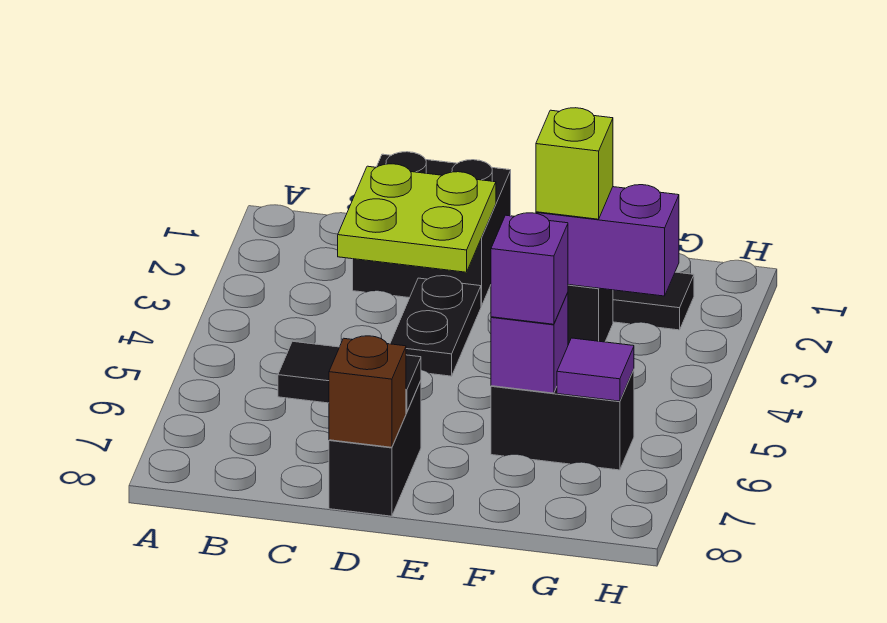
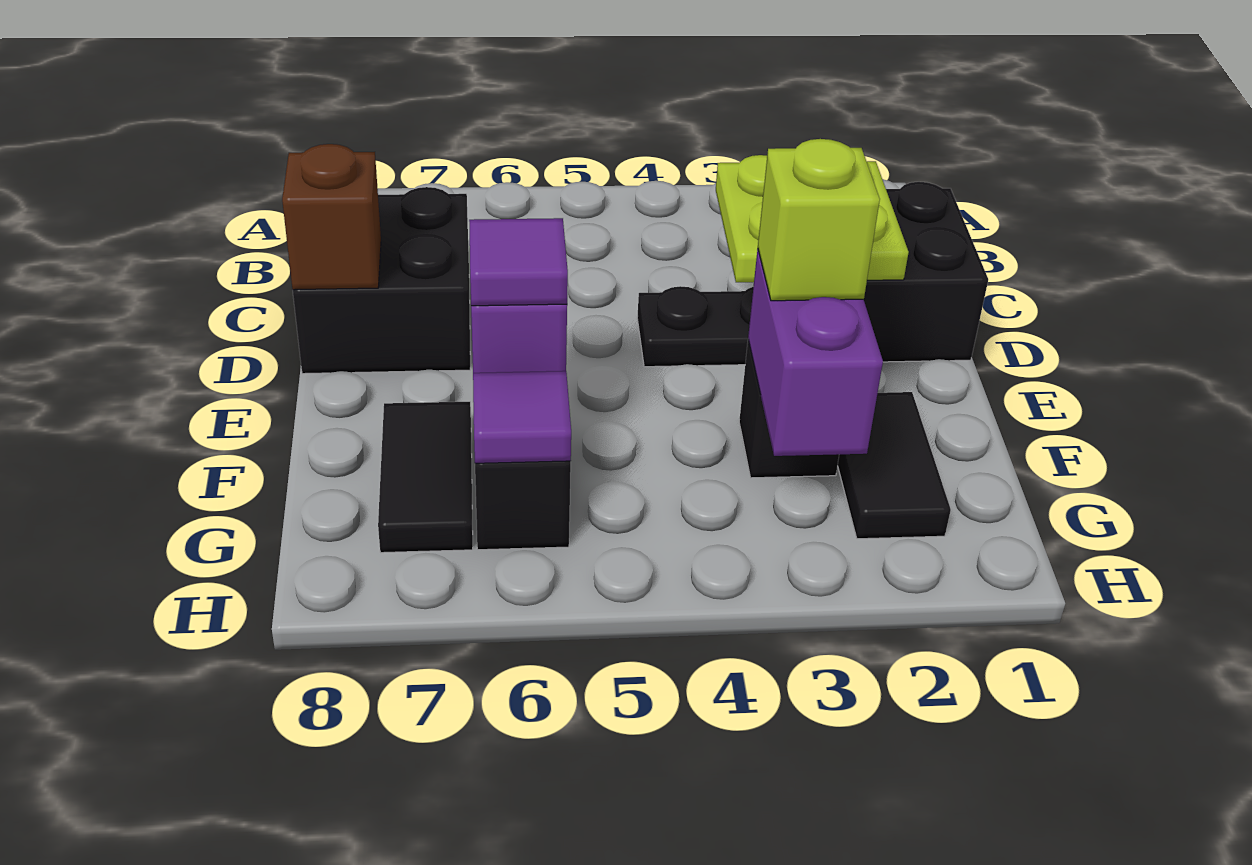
black 1x2 tile [278,341,421,412] -> black 1x2 tile moved to [378,402,473,553]
black 1x2 brick [329,381,421,516] -> black 2x2 brick [293,187,470,374]
purple 1x1 brick [491,213,568,324] -> purple 1x1 tile [469,218,568,306]

